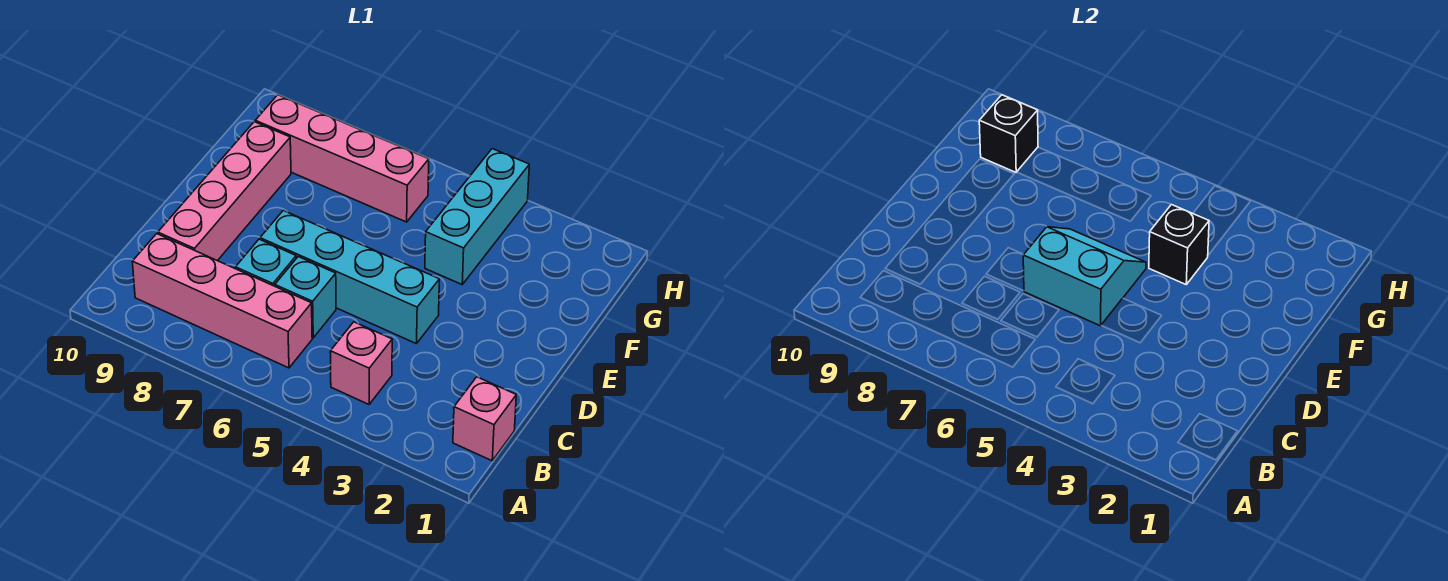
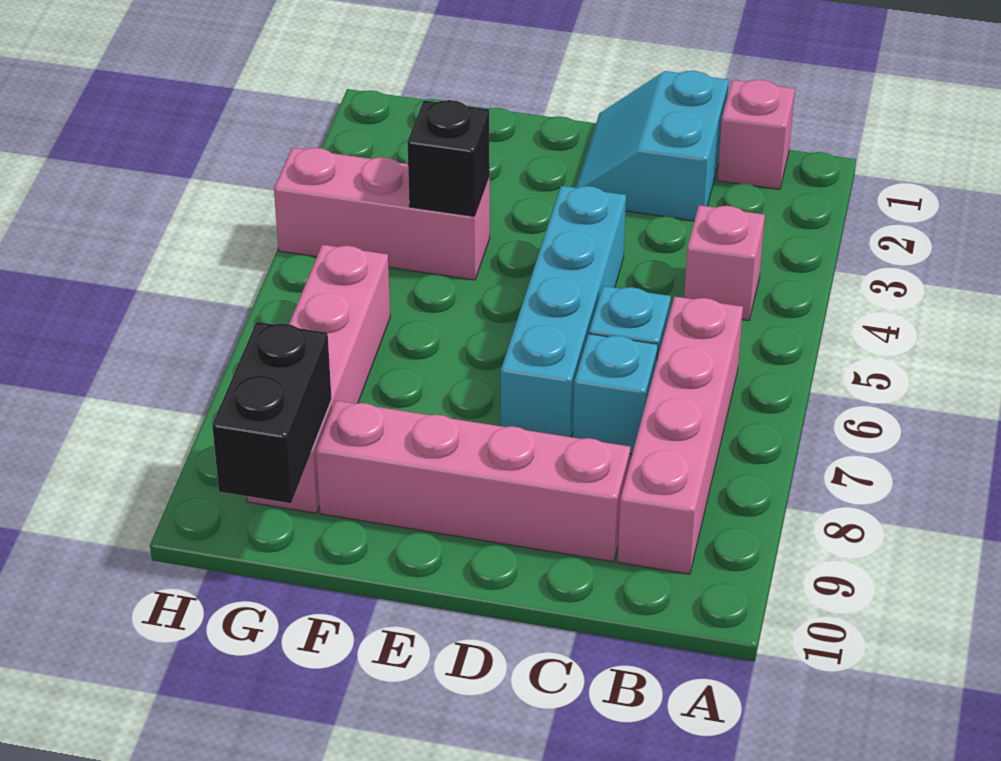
cyan 2x2 slope [1023,227,1146,326] -> cyan 2x2 slope moved to [576,71,729,221]
cyan 1x3 brick [425,149,529,284] -> pink 1x3 brick [274,148,490,280]
black 1x1 brick [979,95,1038,172] -> black 1x2 brick [212,322,332,503]

